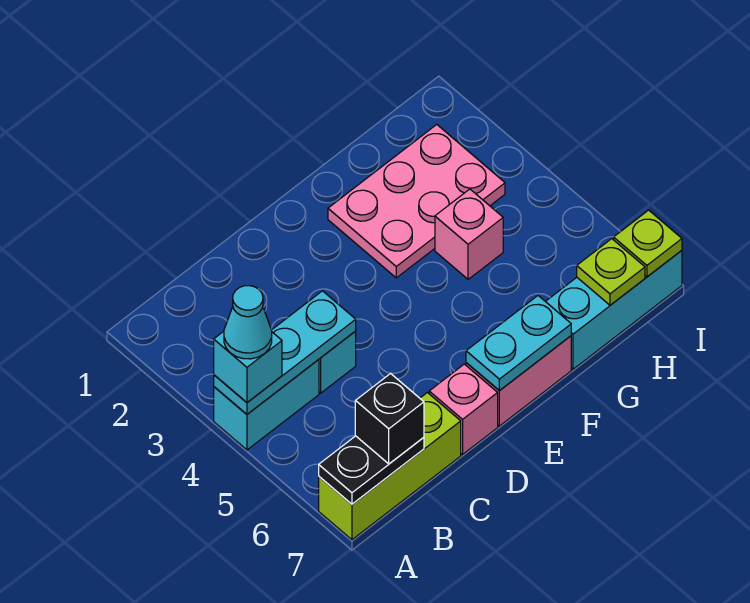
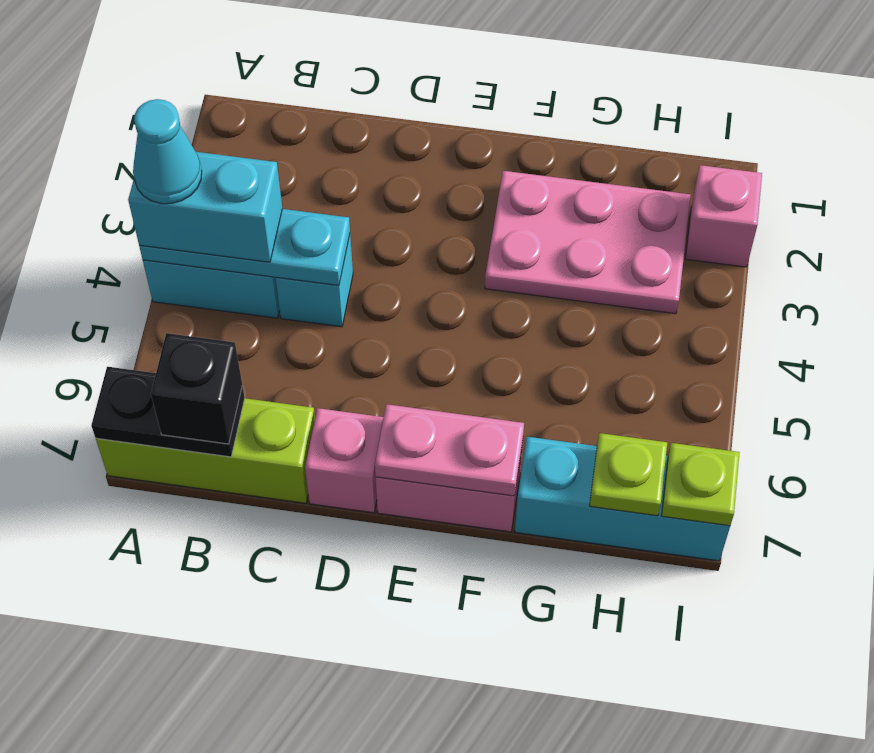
cyan 1x1 brick [214,331,282,402] -> cyan 1x2 brick [128,152,282,262]
cyan 1x2 plate [466,296,571,391] -> pink 1x2 plate [375,404,524,496]
pink 1x1 brick [435,189,503,279] -> pink 1x1 brick moved to [686,165,762,267]

